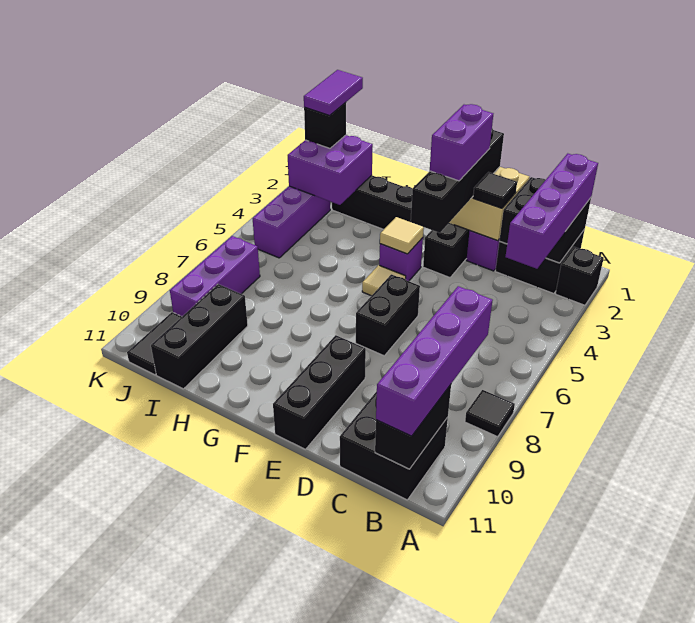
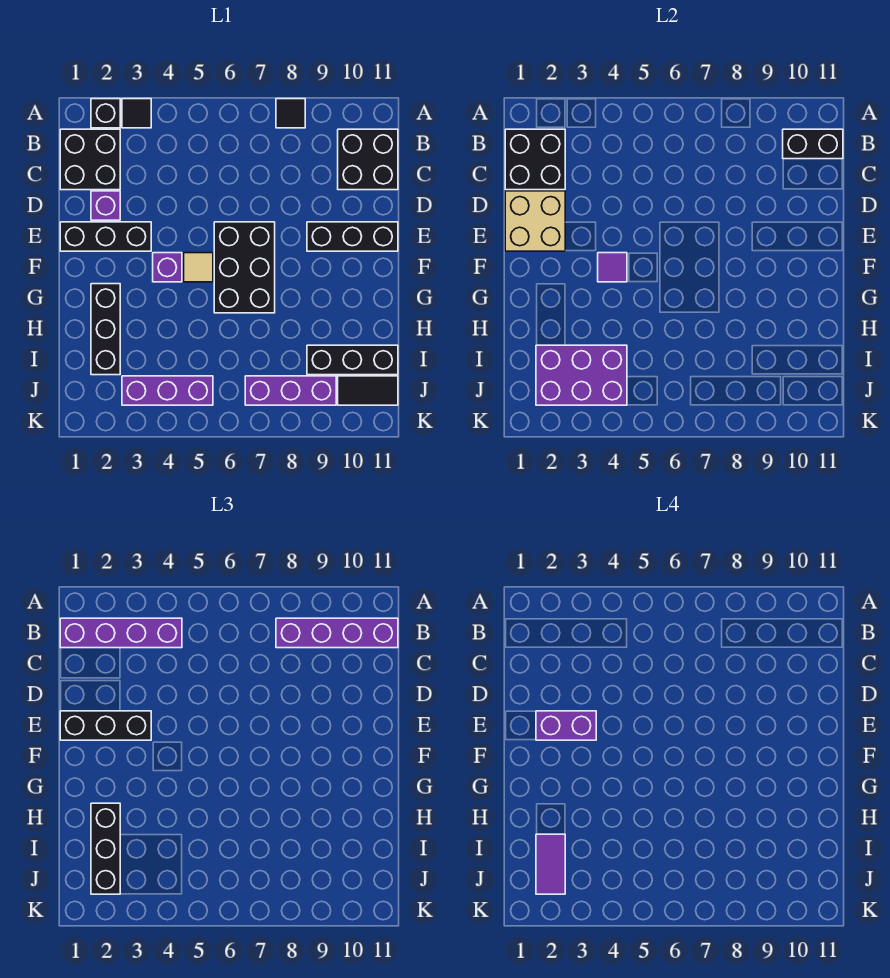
black 1x1 tile [473,172,517,208] -> black 1x1 tile moved to [122,99,151,128]
black 1x4 brick [411,129,504,233] -> black 1x3 brick [60,711,151,740]
black 1x2 brick [356,274,420,356] -> black 2x3 brick [214,222,275,313]
tan 1x1 tile [380,217,424,254] -> purple 1x1 tile [598,253,627,282]
purple 2x2 brick [288,135,373,205] -> purple 2x3 brick [536,345,627,405]
purple 1x2 tile [304,70,363,116] -> purple 1x2 tile turned to [536,834,565,894]
black 1x1 brick [304,102,346,148] -> black 1x3 brick [91,803,120,894]

